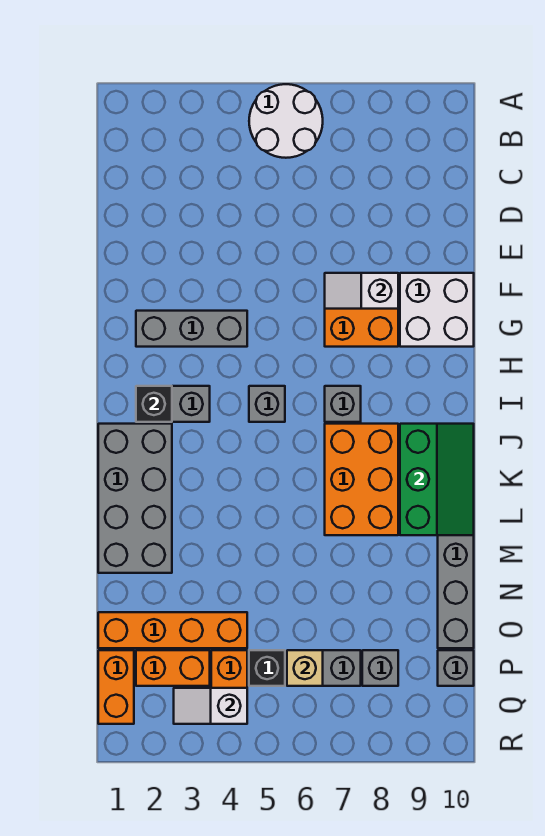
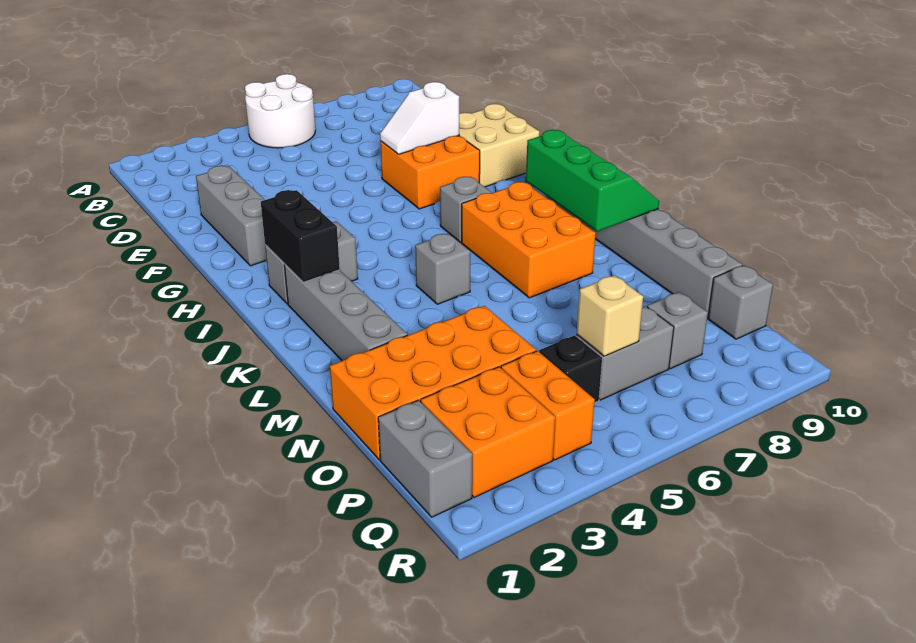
white 2x2 brick [400,273,474,347] -> tan 2x2 brick [459,104,539,187]
grey 1x3 brick [136,311,247,347] -> grey 1x3 brick turned to [196,166,267,266]
black 1x1 brick [136,386,172,422] -> black 1x2 brick [261,190,340,282]
grey 1x1 brick [249,386,285,422] -> grey 1x1 brick moved to [415,233,470,304]
grey 2x4 brick [98,424,172,573] -> grey 1x4 brick [284,264,407,361]
orange 1x4 brick [98,612,247,648] -> orange 2x4 brick [330,306,536,460]
orange 1x2 brick [98,650,134,724] -> grey 1x2 brick [378,400,472,517]
orange 1x2 brick [136,650,210,686] -> orange 2x2 brick [421,367,555,498]
white 1x2 slope [174,688,247,724] -> none

